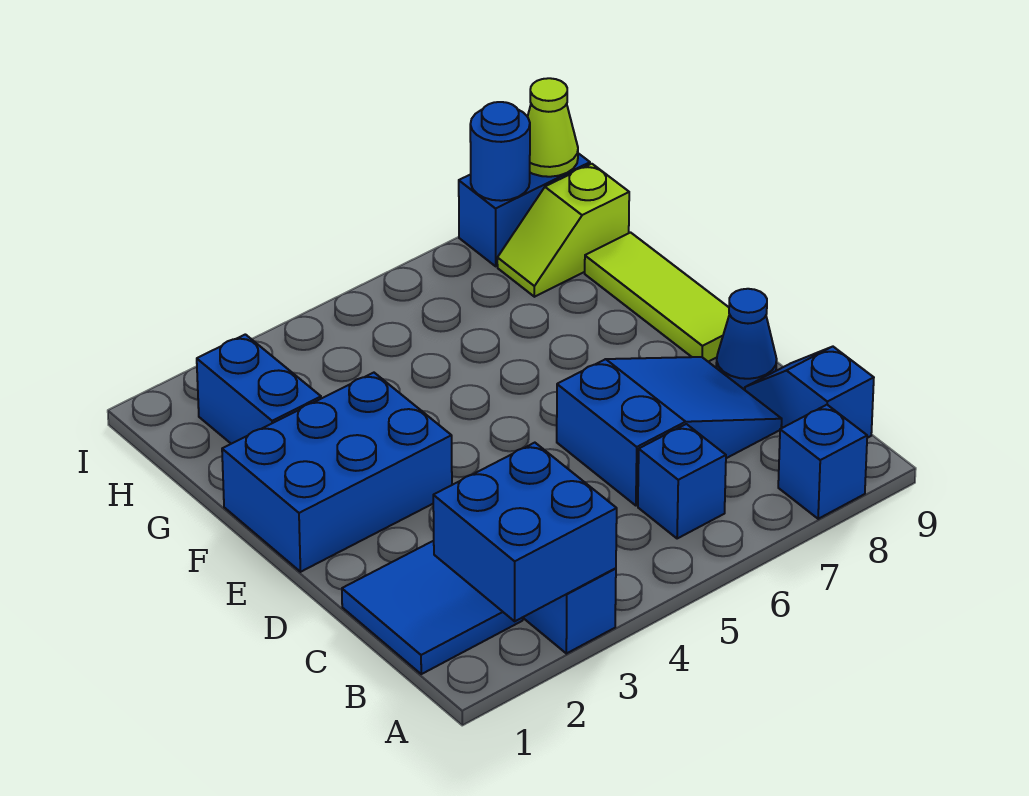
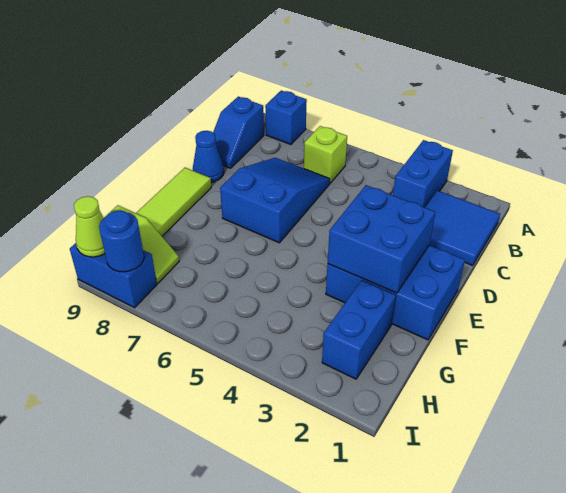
blue 2x2 brick [433,443,617,621] -> blue 2x2 brick moved to [328,185,435,293]
blue 1x1 brick [638,424,726,539] -> lime 1x1 brick [304,126,347,183]
blue 2x3 slope [557,357,782,506] -> blue 2x3 slope turned to [220,158,330,243]

